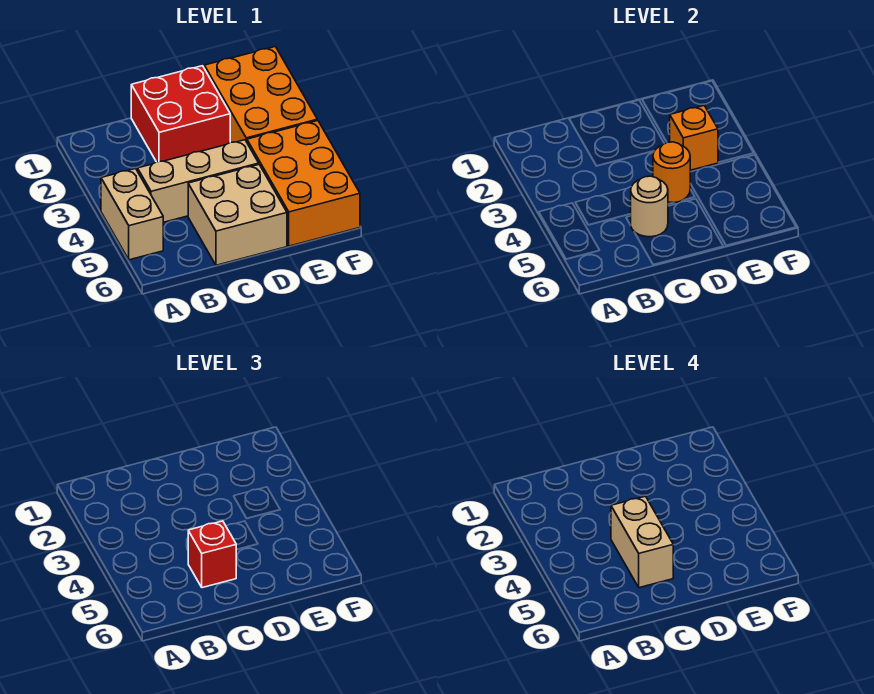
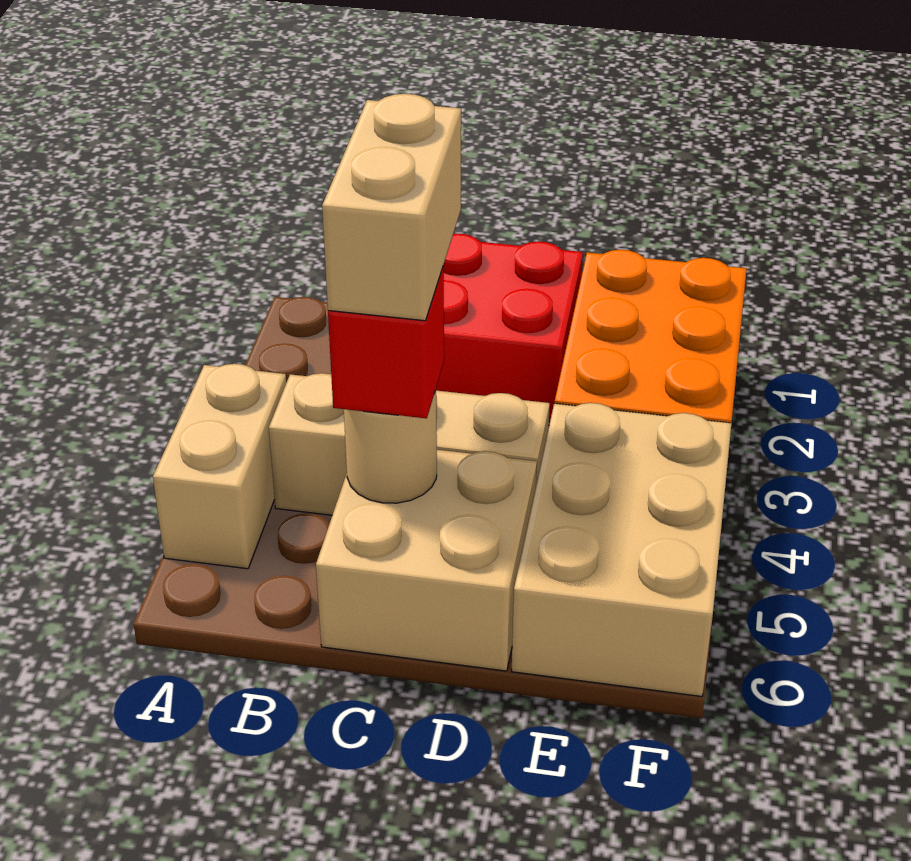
orange 1x1 round brick [653,142,690,203] -> none
orange 1x1 brick [670,106,718,170] -> none
orange 2x3 brick [247,121,360,246] -> tan 2x3 brick [512,403,732,696]

